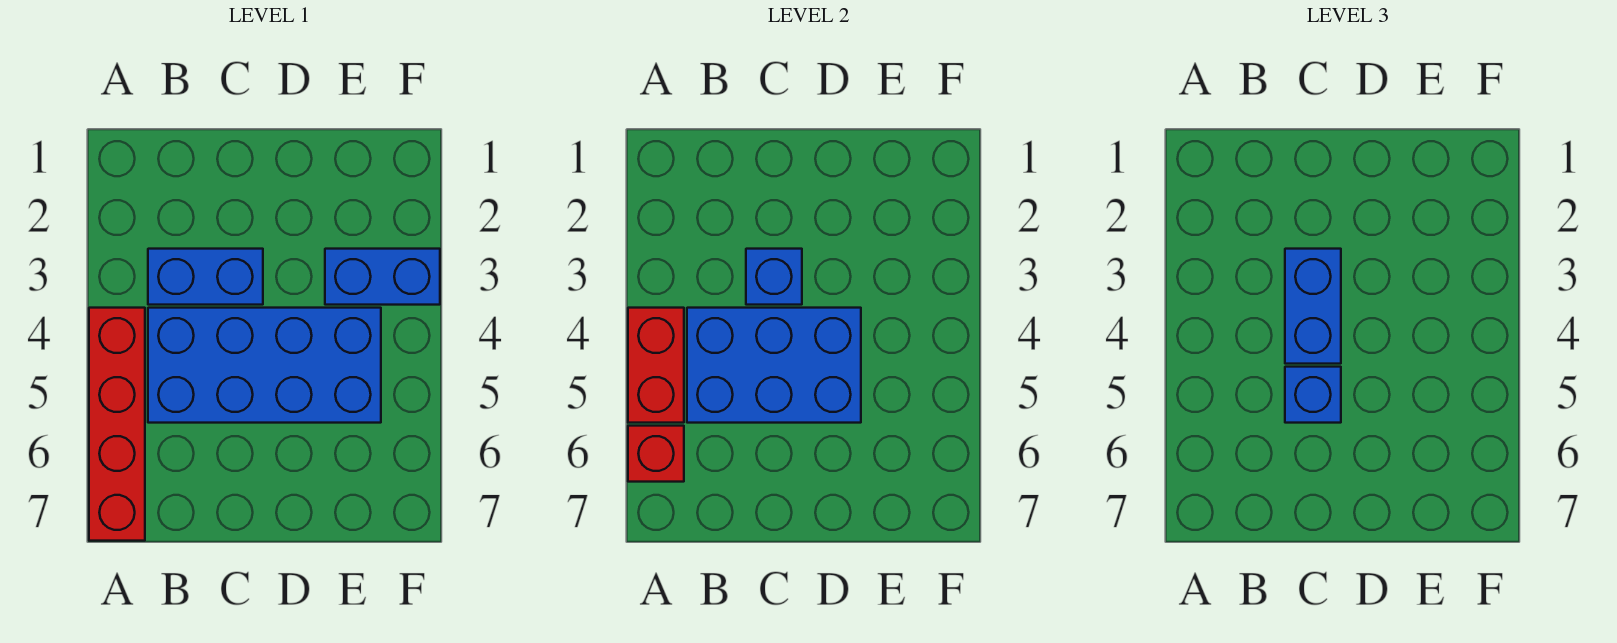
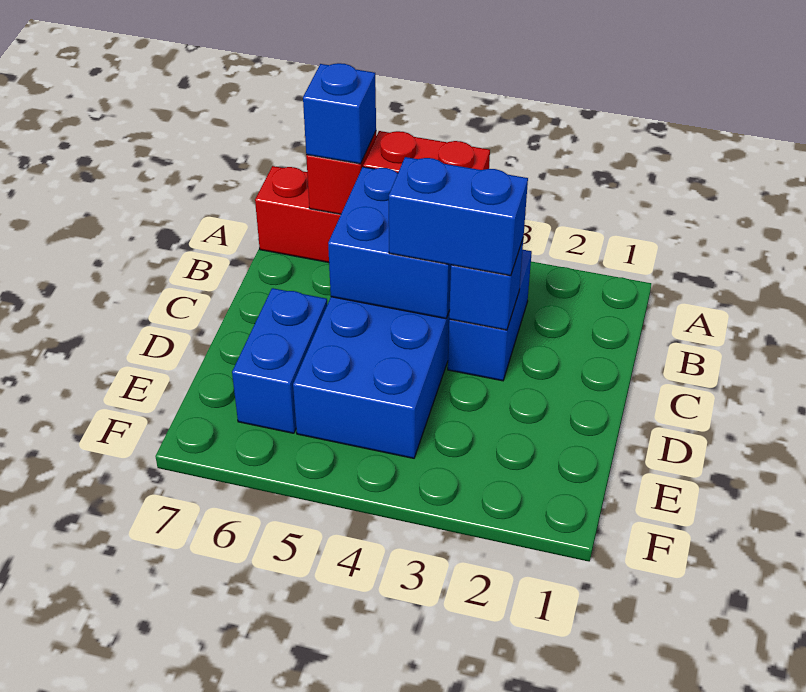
blue 2x3 brick [687,308,861,423] -> blue 2x2 brick [328,167,451,319]
blue 1x1 brick [1285,367,1341,423] -> blue 1x1 brick moved to [303,63,376,164]
blue 1x2 brick [325,249,440,305] -> blue 1x2 brick moved to [232,288,327,433]

